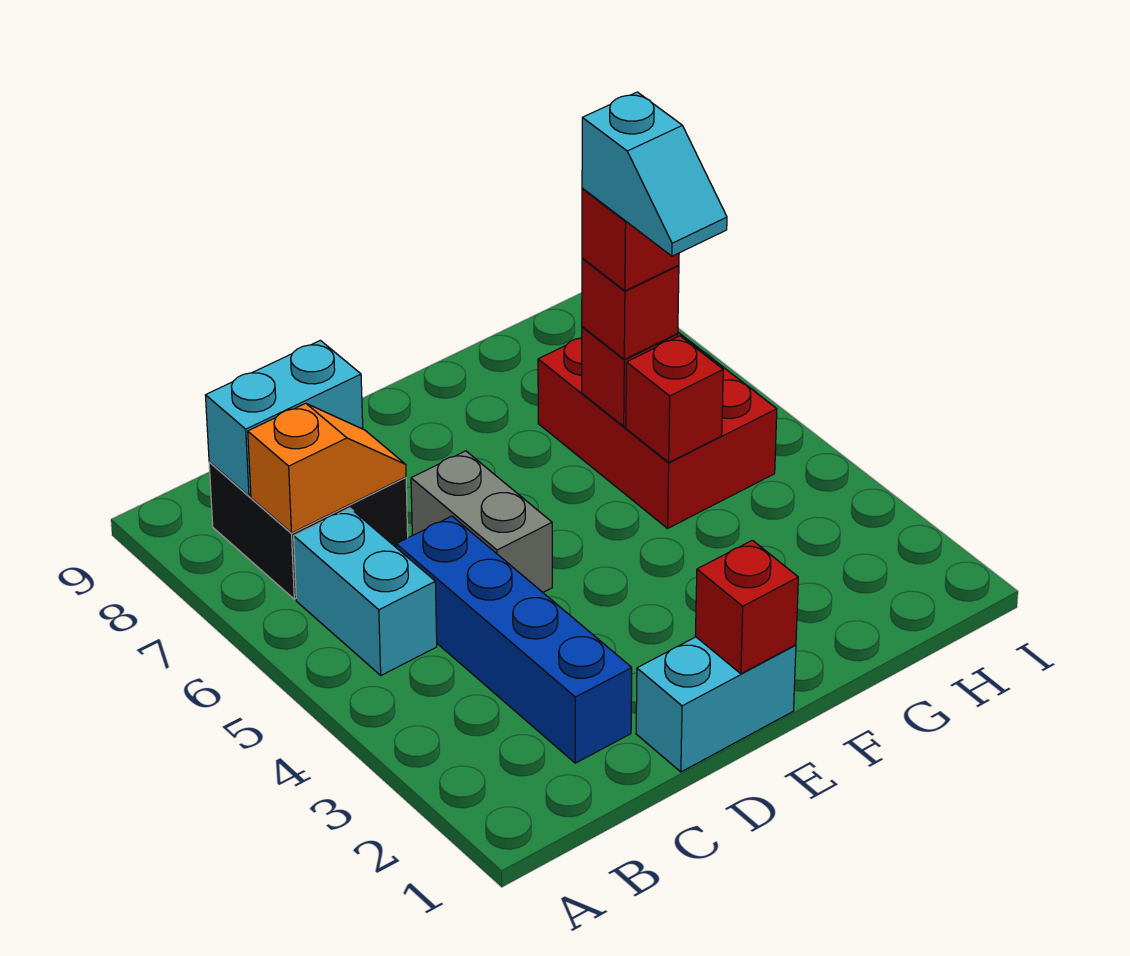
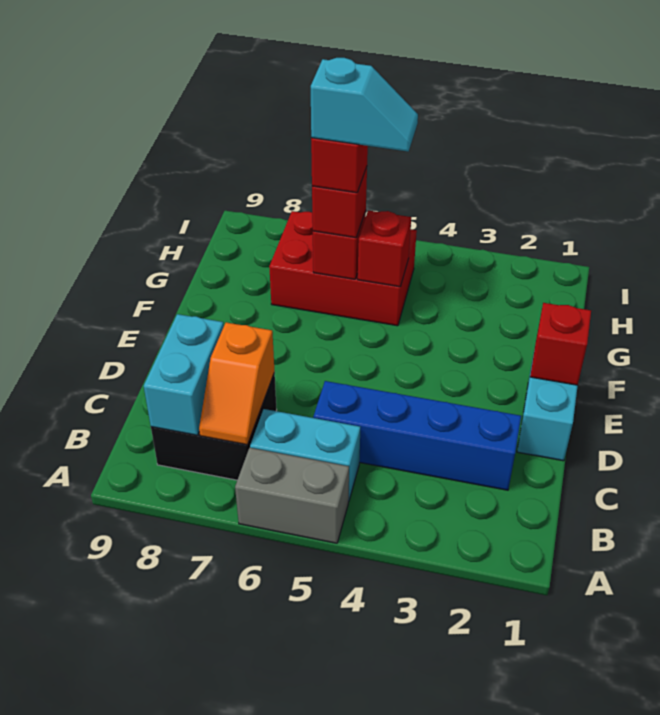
orange 1x2 slope [248,403,406,533] -> orange 1x2 slope turned to [199,322,275,445]
grey 1x2 brick [411,451,552,592] -> grey 1x2 brick moved to [235,448,349,543]

